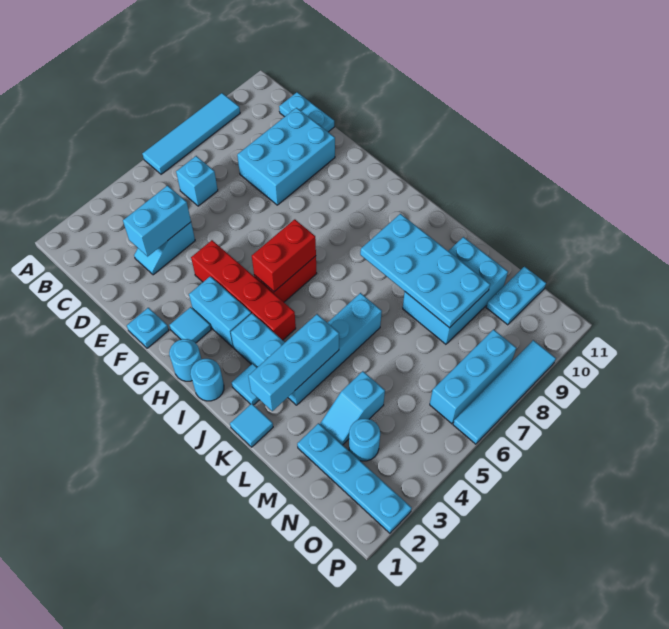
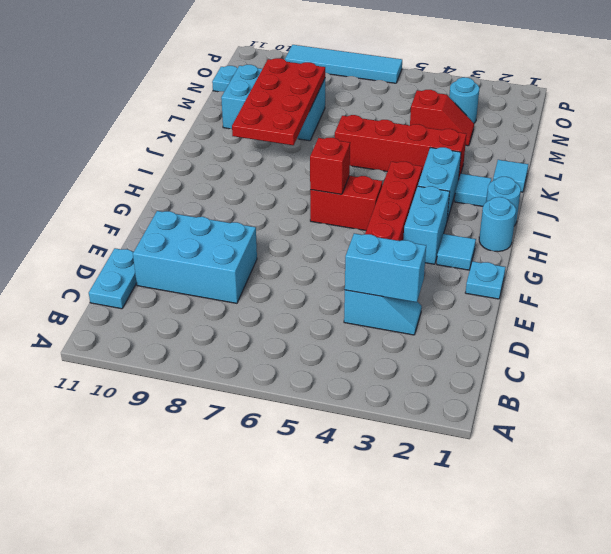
cyan 1x4 tile [142,93,240,174] -> none
cyan 1x1 brick [176,156,218,206] -> none
red 1x2 brick [252,219,316,292] -> red 1x1 brick [310,138,350,194]
cyan 2x4 plate [360,214,490,328] -> red 2x4 plate [232,58,325,145]
cyan 1x3 brick [248,314,339,411] -> none
cyan 1x4 brick [288,293,382,405] -> red 1x4 brick [335,115,466,181]
cyan 1x4 plate [297,423,412,533] -> none
cyan 1x2 slope [320,371,385,445] -> red 1x2 slope [410,90,474,146]
cyan 1x3 brick [430,329,516,424] -> none

